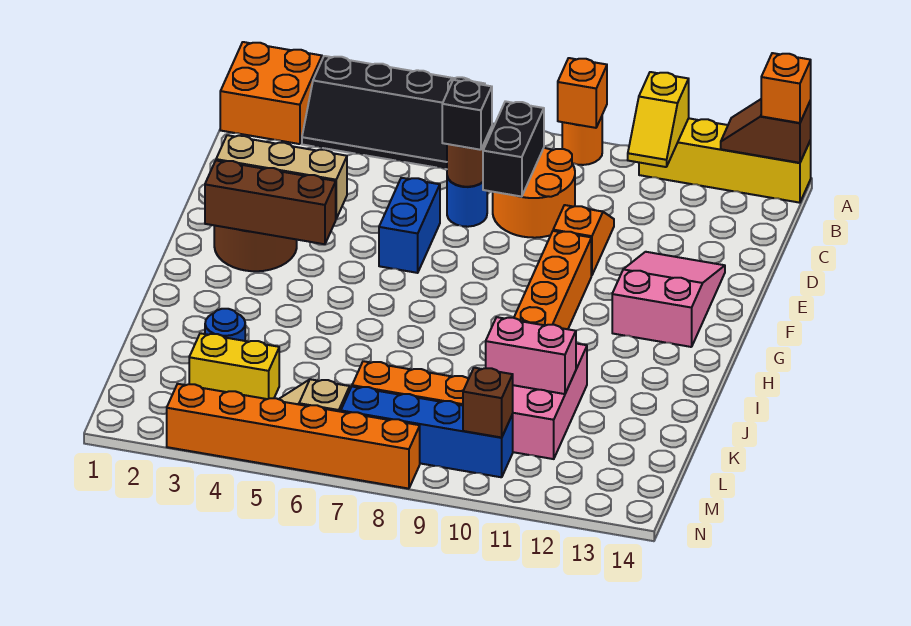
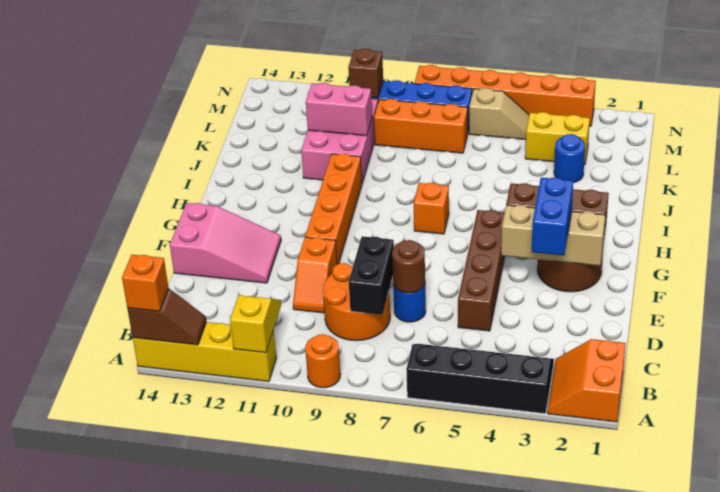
orange 2x2 brick [220,42,322,144] -> orange 2x2 slope [548,339,626,422]
orange 1x1 brick [558,58,607,128] -> orange 1x1 brick moved to [414,183,449,234]
none -> brown 1x4 brick [458,210,505,331]
black 1x1 brick [442,80,492,150] -> none
blue 1x2 brick [379,178,440,273] -> blue 1x2 brick moved to [532,177,573,255]
pink 2x3 slope [612,252,725,347] -> pink 2x3 slope turned to [170,203,281,283]

